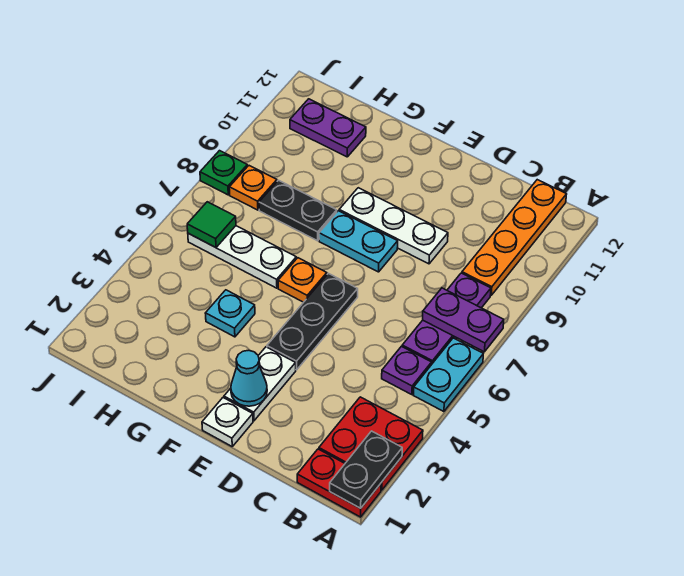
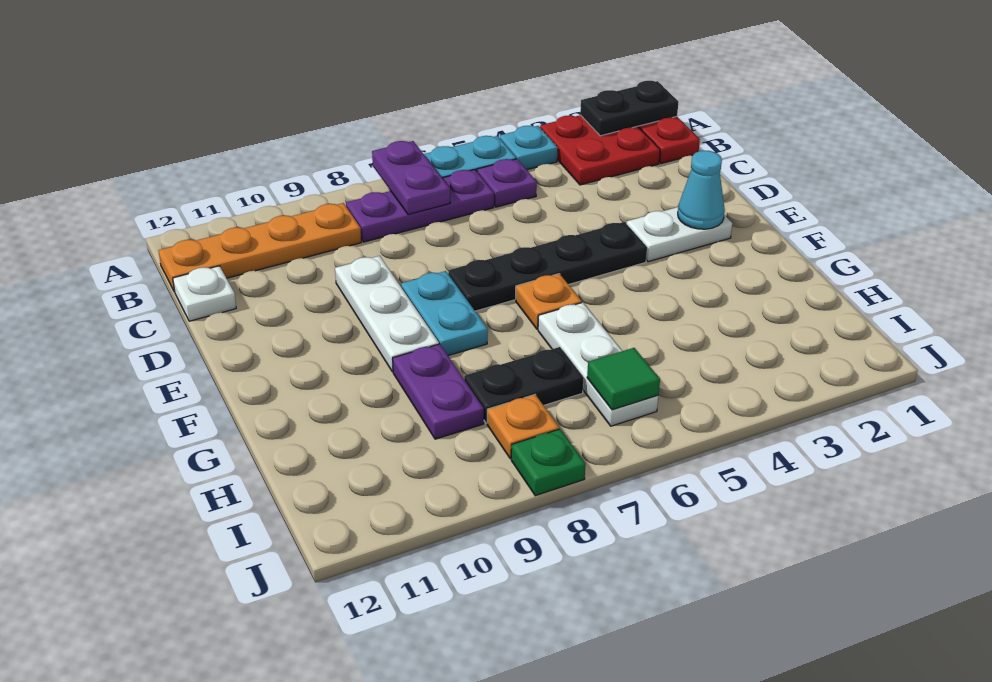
white 1x1 plate [202,398,253,446] -> white 1x1 plate moved to [173,266,236,321]
black 1x3 plate [267,273,358,370] -> black 1x4 plate [448,222,647,311]
cyan 1x1 plate [205,290,255,337] -> cyan 1x1 plate moved to [500,126,558,170]
black 1x2 plate [259,180,337,241] -> black 1x2 plate turned to [464,347,583,423]
purple 1x2 plate [290,99,366,157] -> purple 1x2 plate moved to [393,344,484,439]

